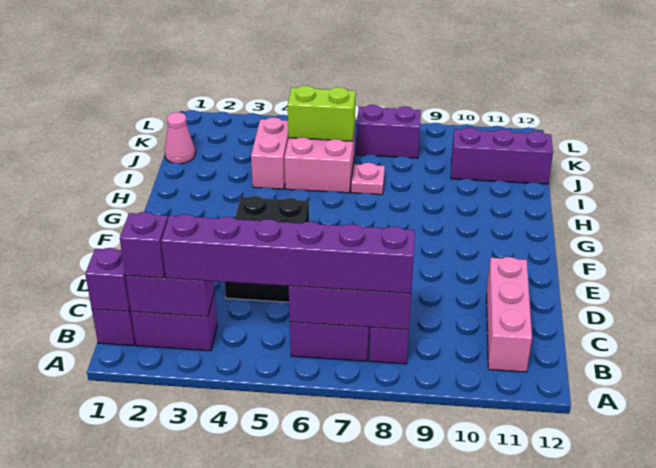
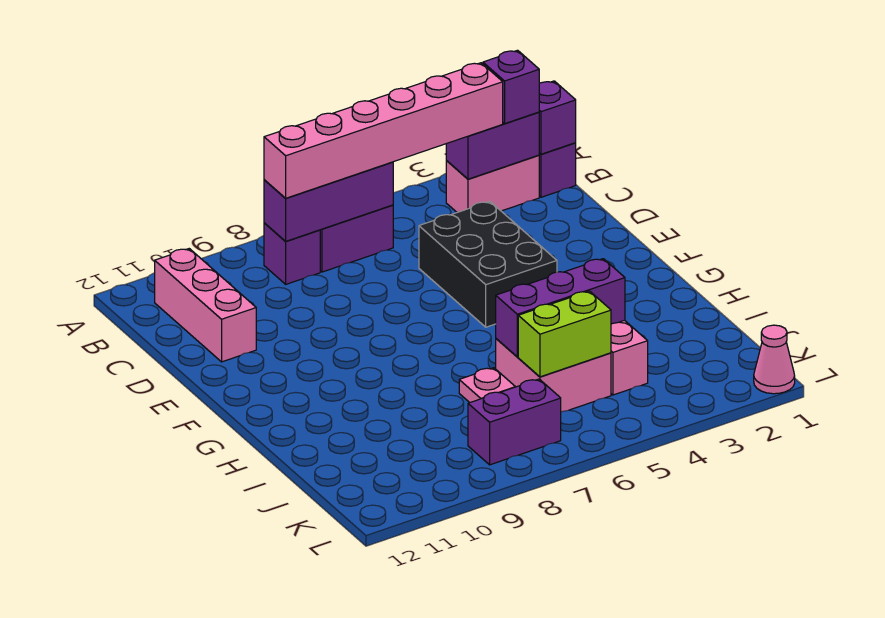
purple 1x2 brick [131,292,217,351] -> pink 1x2 brick [446,155,539,212]
purple 1x6 brick [161,214,415,294] -> pink 1x6 brick [264,63,503,198]
pink 1x1 cone [165,112,195,164] -> pink 1x1 cone moved to [754,325,795,394]
purple 1x3 brick [451,128,553,184] -> purple 1x3 brick moved to [496,259,625,357]

